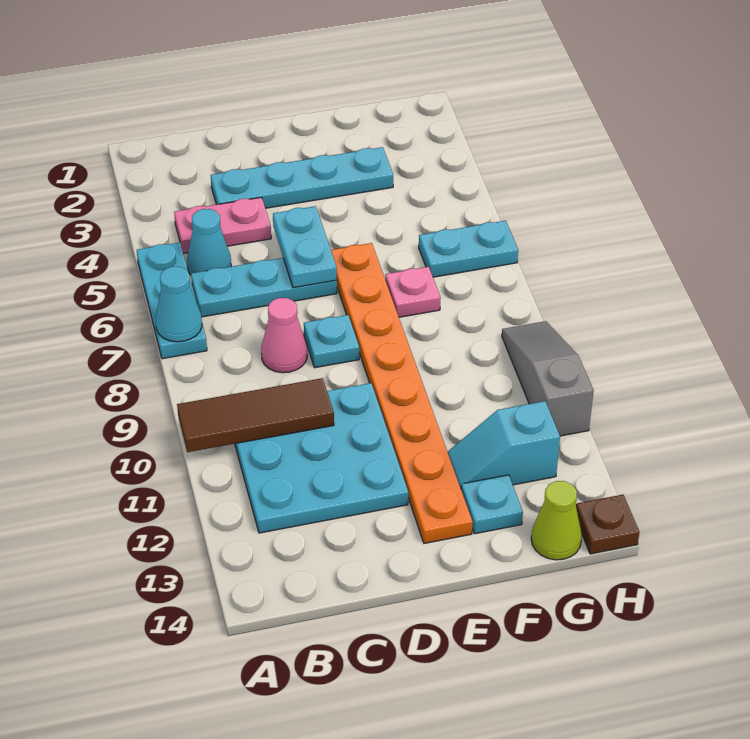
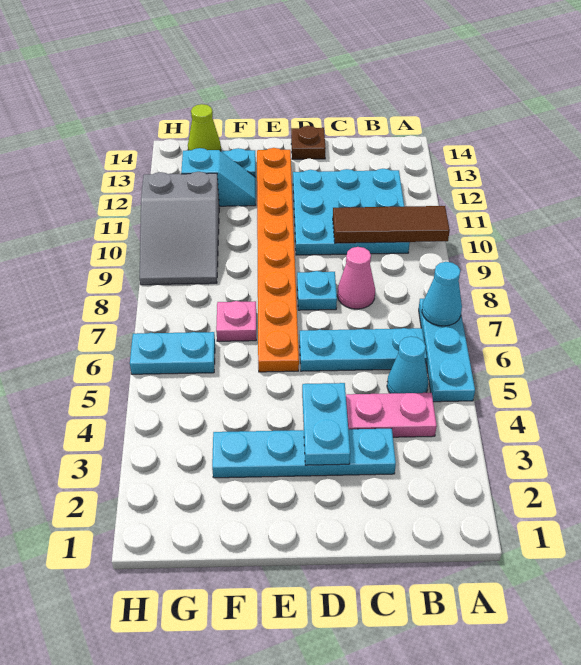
cyan 1x2 plate [273,206,337,288] -> cyan 1x2 plate moved to [302,383,350,465]
grey 1x3 slope [502,321,594,436] -> grey 2x3 slope [140,172,219,285]
brown 1x1 plate [576,495,639,554] -> brown 1x1 plate moved to [291,126,326,159]

